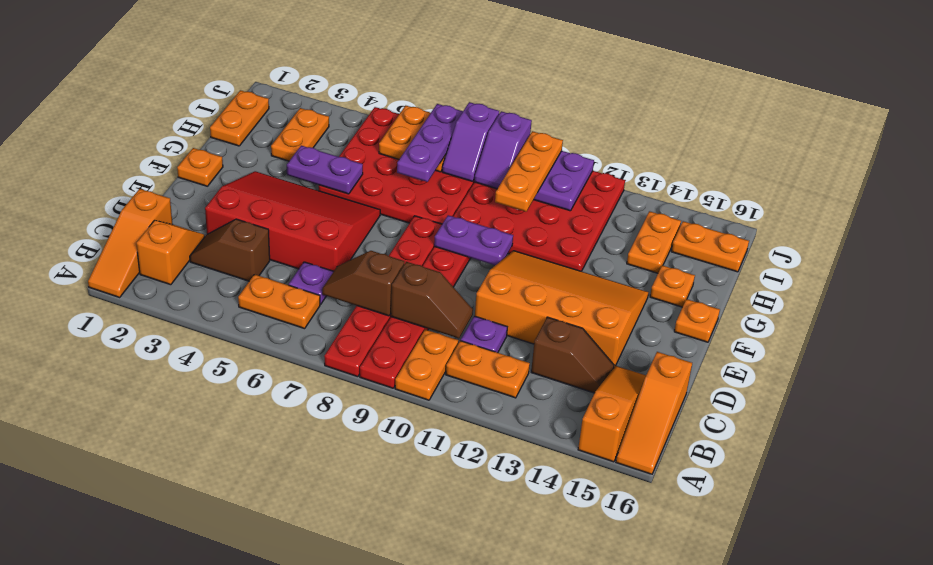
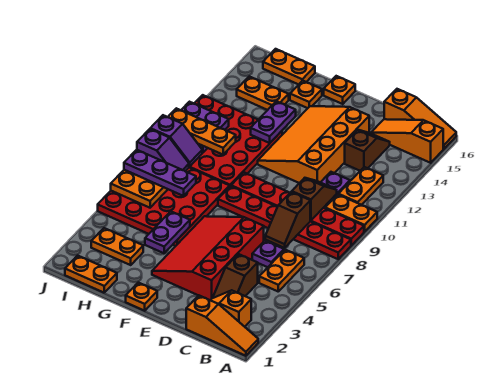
purple 1x2 plate [434,215,513,265] -> purple 1x2 plate moved to [251,101,296,143]
orange 1x2 plate [671,221,749,272] -> orange 1x2 plate turned to [263,49,315,85]

